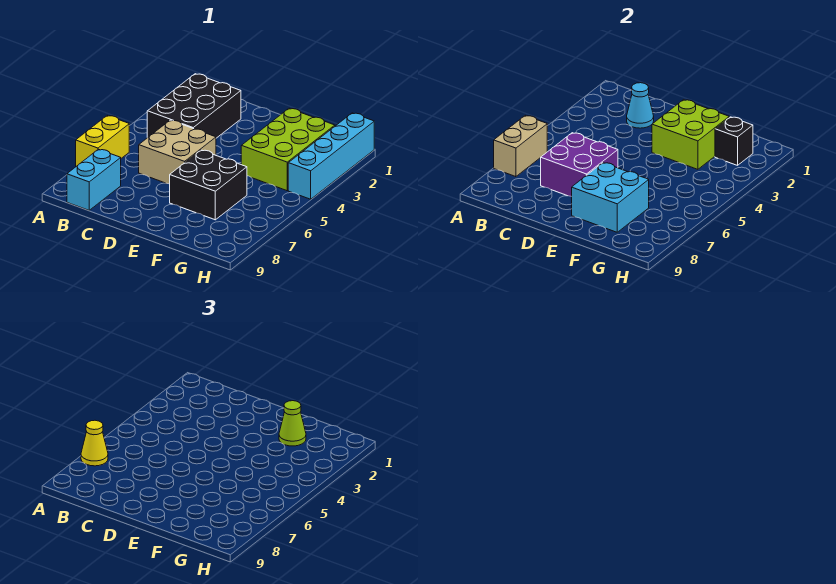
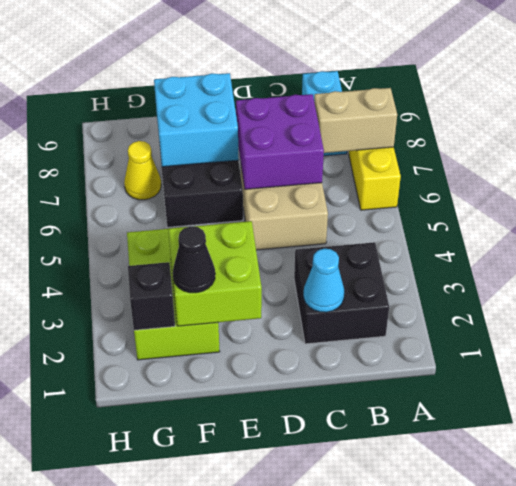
tan 1x2 brick [494,116,547,177] -> tan 1x2 brick turned to [314,88,397,153]
yellow 1x1 cone [81,420,108,466] -> yellow 1x1 cone moved to [124,141,161,200]
black 2x3 brick [147,74,241,138] -> black 2x2 brick [294,242,389,344]
lime 1x1 cone [279,401,306,446] -> black 1x1 cone [173,226,215,293]
cyan 1x4 brick [288,113,374,199] -> none

